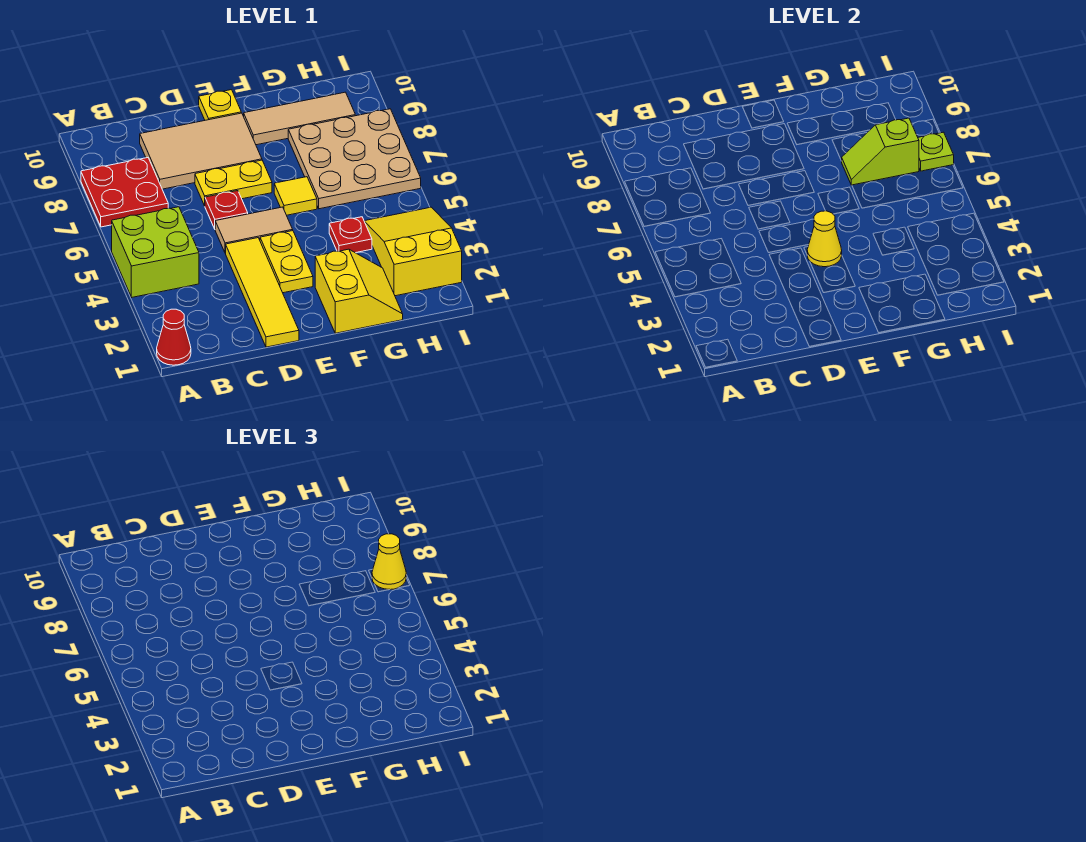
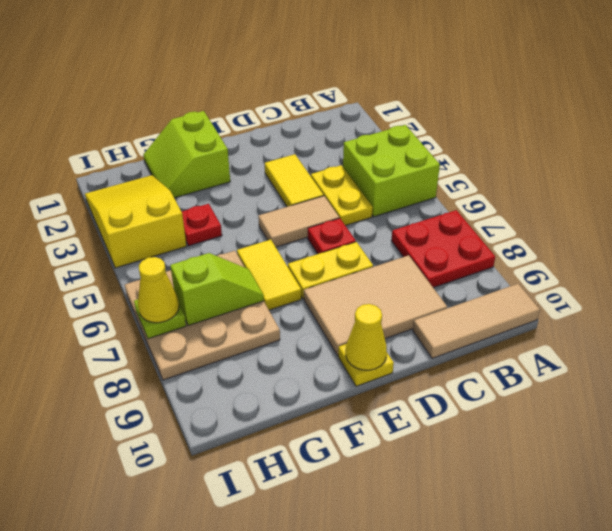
red 1x1 cone [157,309,191,365] -> none
yellow 1x4 tile [226,238,299,347] -> yellow 1x2 tile [265,154,324,207]
yellow 1x2 plate [260,231,313,293] -> yellow 1x2 plate moved to [311,165,373,226]
yellow 1x1 cone [807,211,842,267] -> yellow 1x1 cone moved to [346,304,387,370]
yellow 2x2 slope [315,249,403,333] -> lime 2x2 slope [143,111,230,198]
yellow 1x1 tile [274,177,317,215] -> yellow 1x2 tile [237,240,301,310]
tan 1x3 tile [244,92,355,145] -> tan 1x3 tile moved to [413,284,540,358]
yellow 2x3 slope [365,207,462,296] -> yellow 2x3 slope turned to [85,175,187,268]

